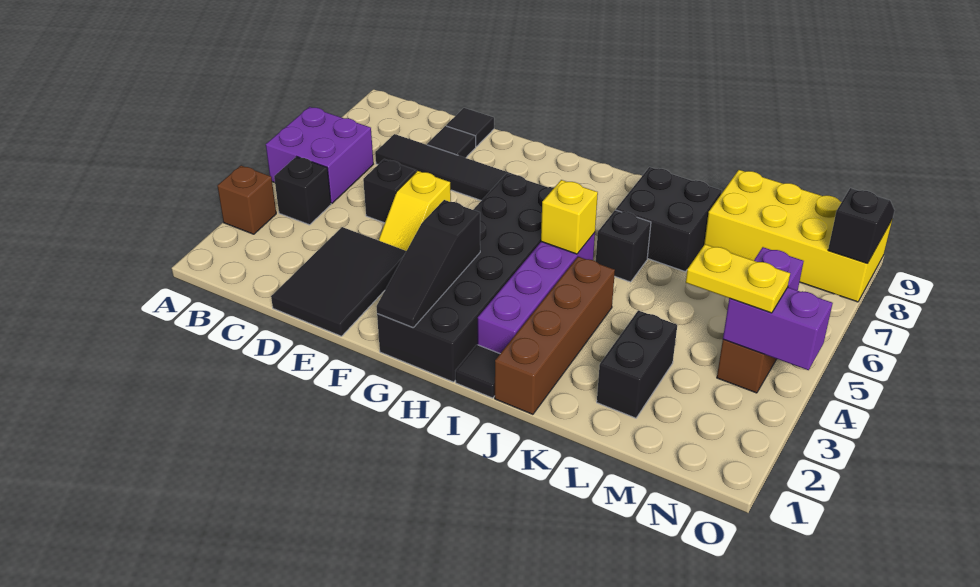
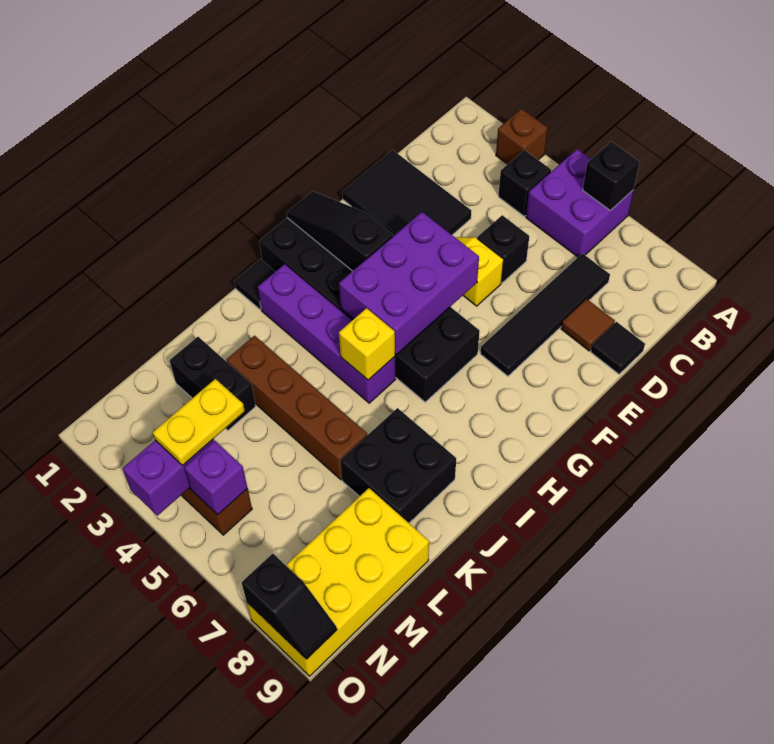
black 1x1 tile [427,126,476,158] -> brown 1x1 tile [561,299,615,351]
none -> purple 2x3 brick [339,212,479,355]
brown 1x4 brick [495,257,615,414] -> brown 1x4 brick moved to [227,336,367,480]
black 1x1 brick [596,210,651,282] -> black 1x1 brick moved to [583,141,640,211]

